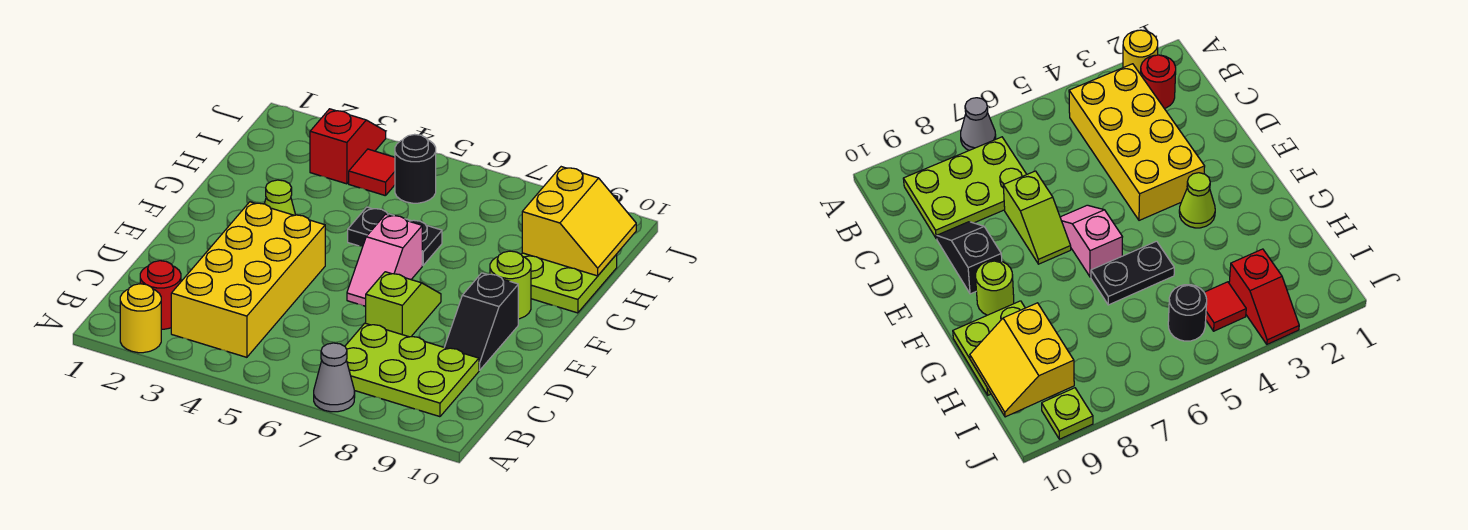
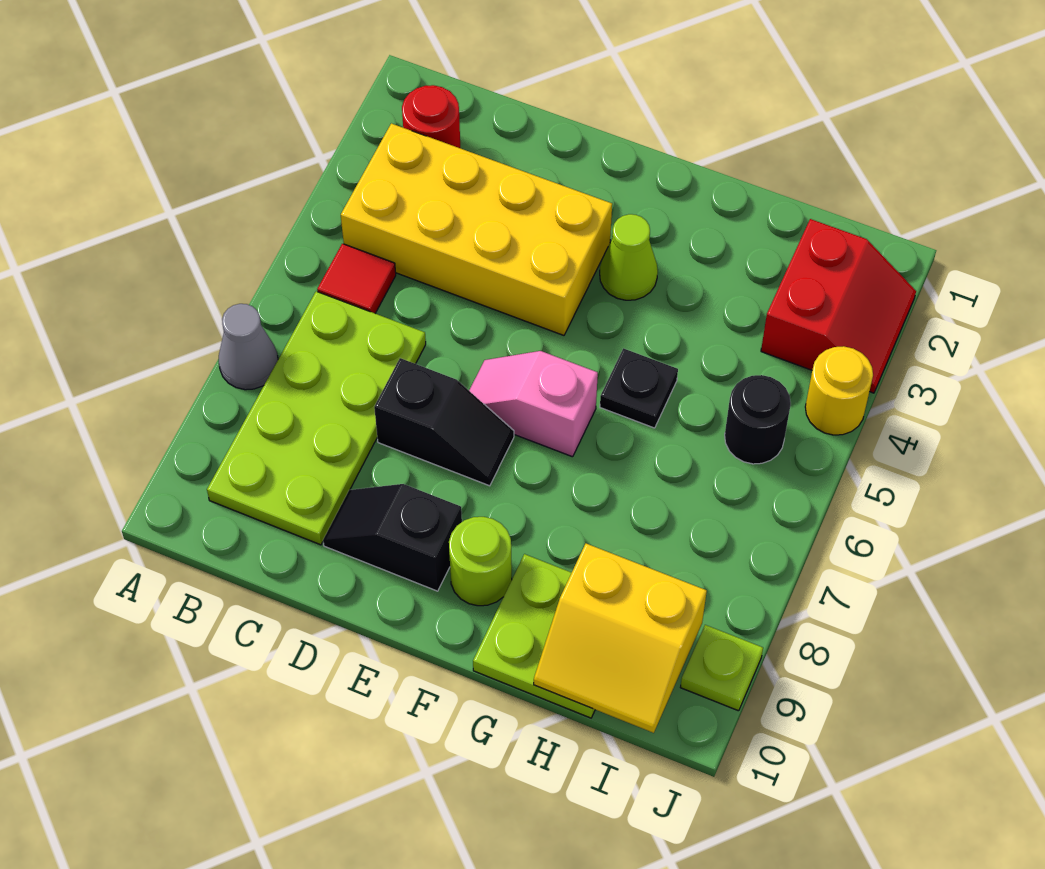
yellow 1x1 round brick [120,284,161,353] -> yellow 1x1 round brick moved to [805,346,873,435]
lime 2x3 plate [345,323,479,417] -> lime 2x4 plate [207,291,426,545]
lime 1x2 slope [366,272,441,337] -> black 1x2 slope [374,358,514,486]
black 1x2 plate [348,207,442,265] -> black 1x1 plate [600,348,678,428]
red 1x2 slope [310,109,386,184] -> red 2x2 slope [761,219,916,393]
red 1x1 tile [349,149,395,196] -> red 1x1 tile moved to [317,244,396,313]

